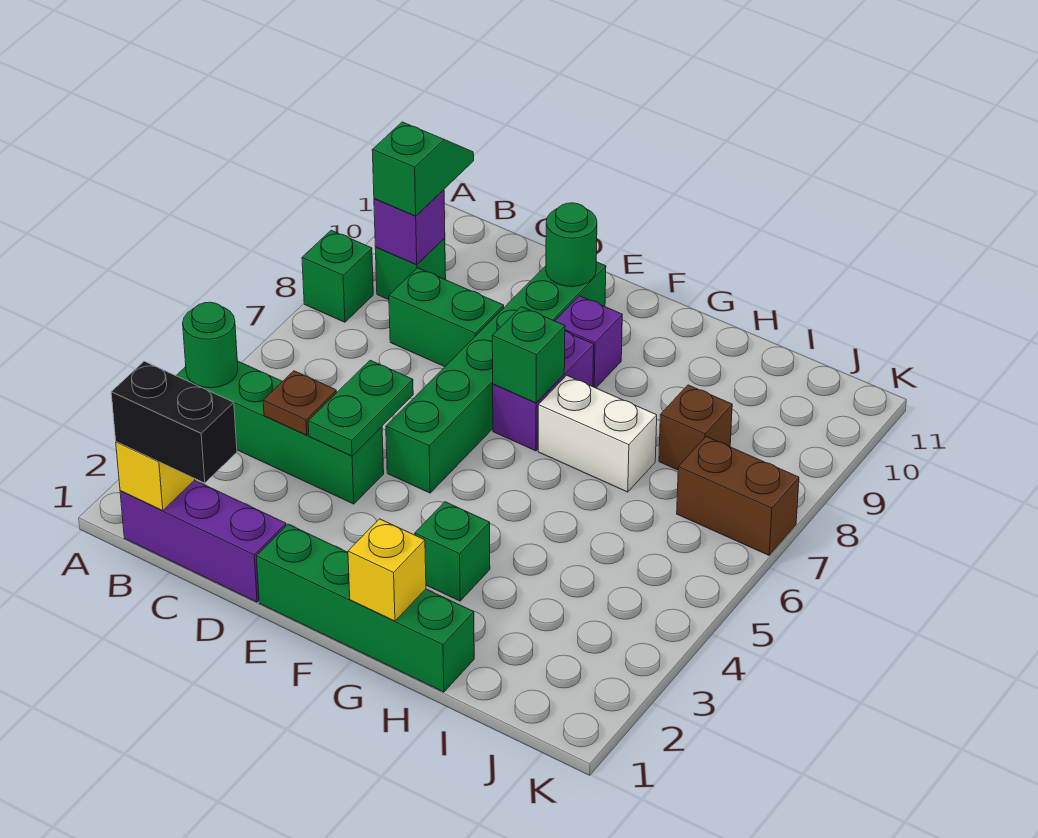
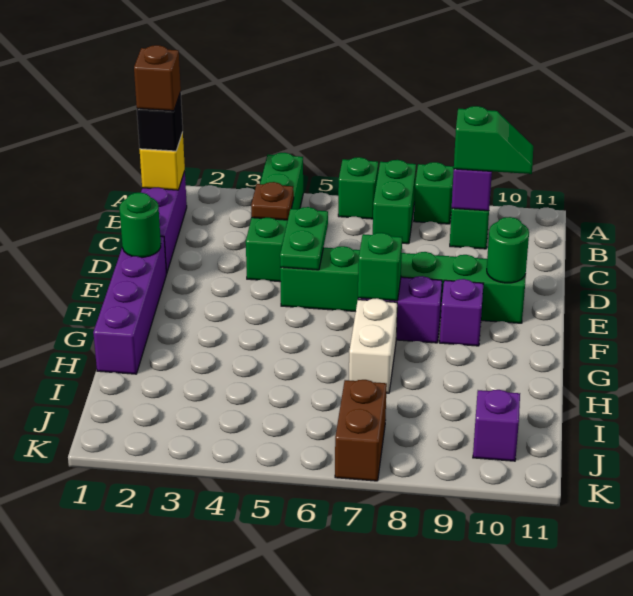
green 1x1 round brick [183,302,238,388] -> green 1x1 round brick moved to [119,193,161,257]
black 1x2 brick [111,361,237,483] -> black 1x1 brick [137,93,183,151]
green 1x2 brick [389,268,504,367] -> green 1x2 brick moved to [373,160,416,244]
green 1x2 plate [308,360,413,456] -> green 1x2 plate turned to [280,207,328,270]
green 1x4 brick [257,524,474,692] -> purple 1x4 brick [93,236,166,374]
yellow 1x1 brick [348,519,426,621] -> none
green 1x1 brick [415,502,490,601] -> green 1x1 brick moved to [338,157,378,219]
brown 1x1 brick [659,385,732,470] -> brown 1x1 brick moved to [134,45,181,111]
none -> purple 1x1 brick [473,390,520,461]

